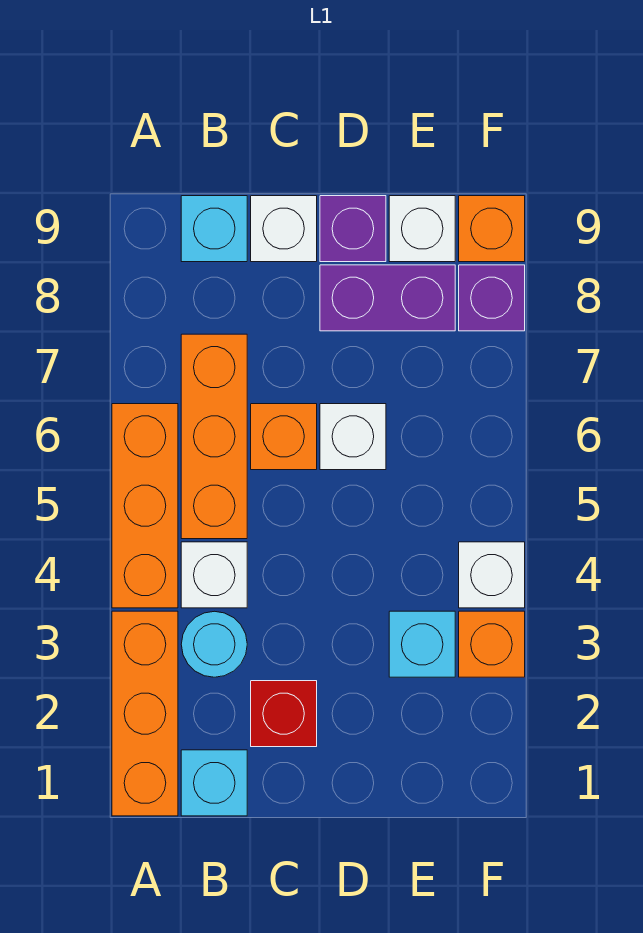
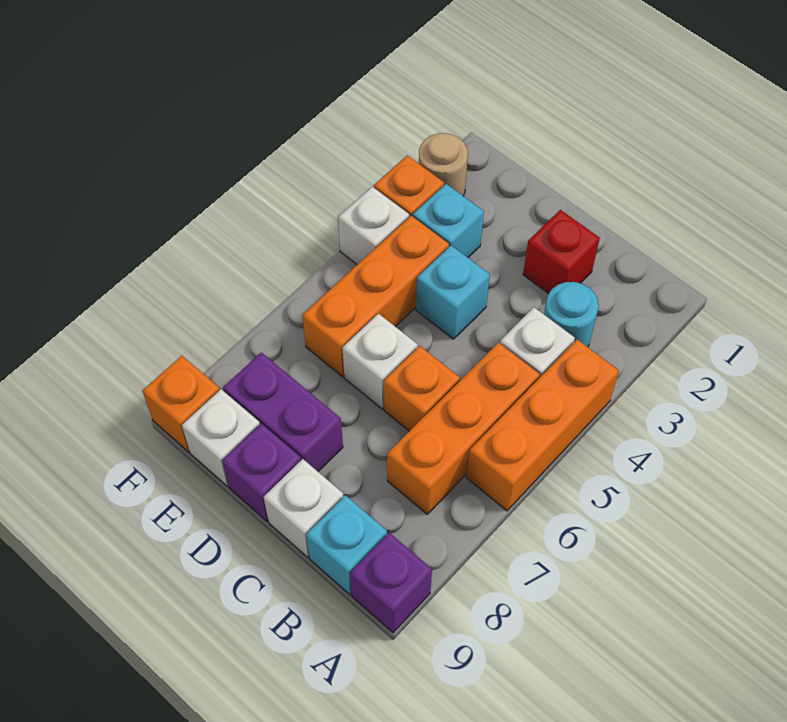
orange 1x3 brick [112,611,178,816] -> orange 1x3 brick moved to [302,216,449,377]
cyan 1x1 brick [181,750,247,816] -> cyan 1x1 brick moved to [416,246,490,339]
none -> tan 1x1 round brick [419,133,468,196]
purple 1x1 brick [459,265,525,331] -> purple 1x1 brick moved to [350,533,432,633]

